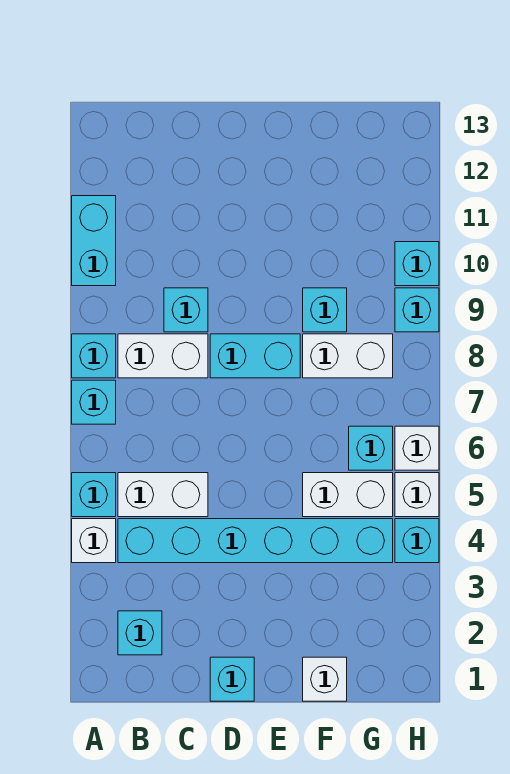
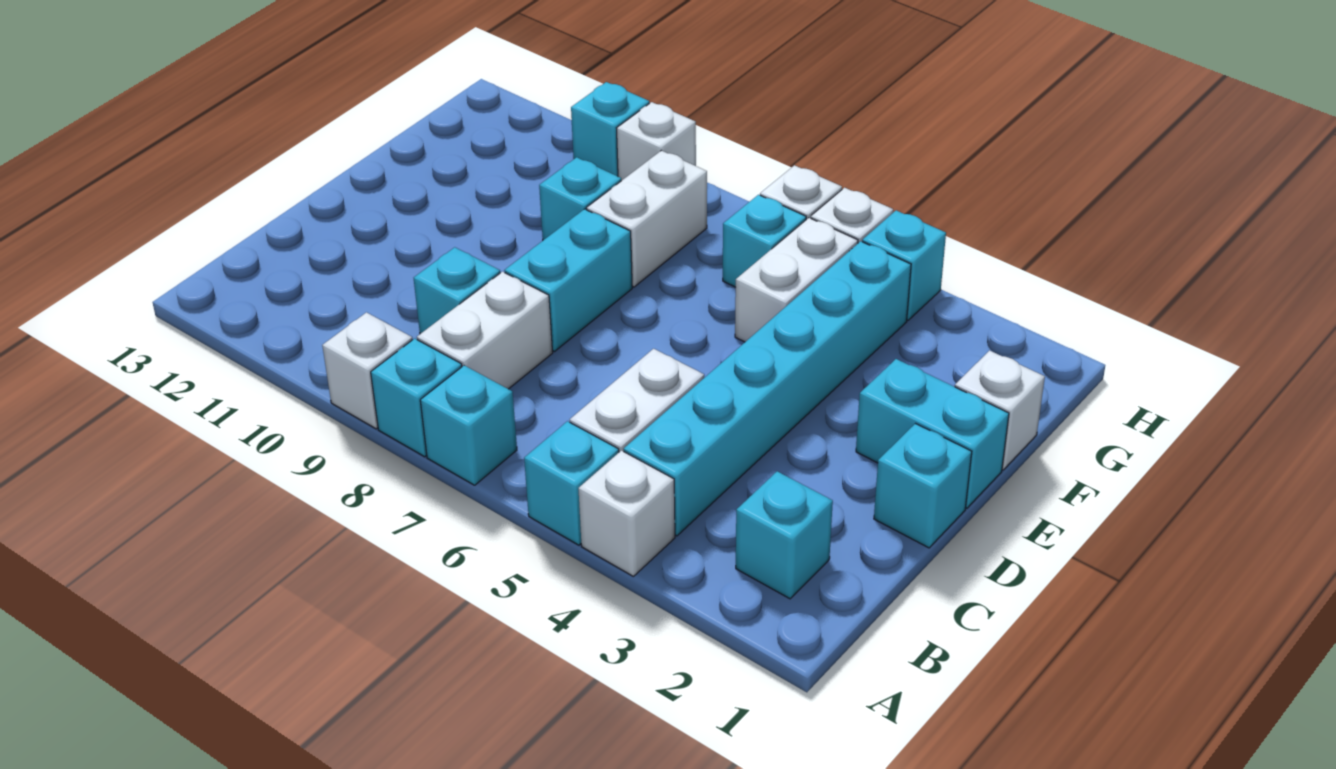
none -> white 1x1 brick [322,312,413,429]
cyan 1x2 brick [72,196,116,286] -> cyan 1x2 brick moved to [856,359,1009,508]
cyan 1x1 brick [395,288,439,332] -> white 1x1 brick [617,102,696,181]

